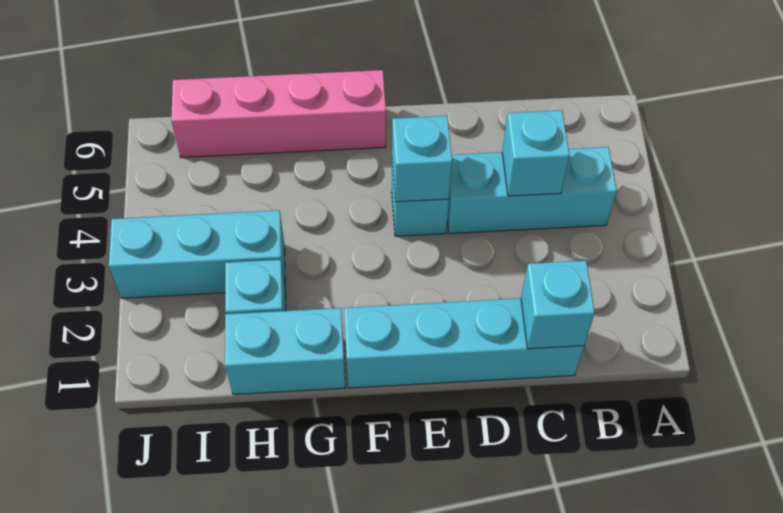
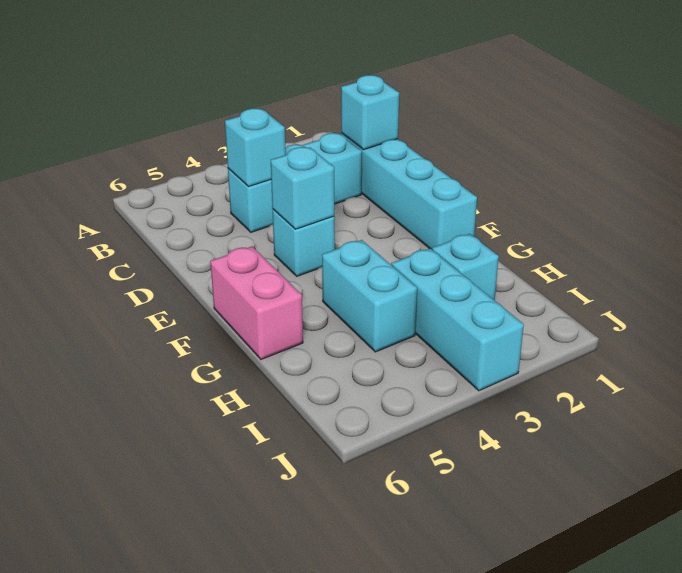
cyan 1x3 brick [447,147,617,234] -> cyan 1x3 brick turned to [228,133,362,232]
pink 1x4 brick [171,70,386,158] -> pink 1x2 brick [210,247,303,359]
cyan 1x2 brick [225,308,346,394] -> cyan 1x2 brick moved to [322,240,417,352]

